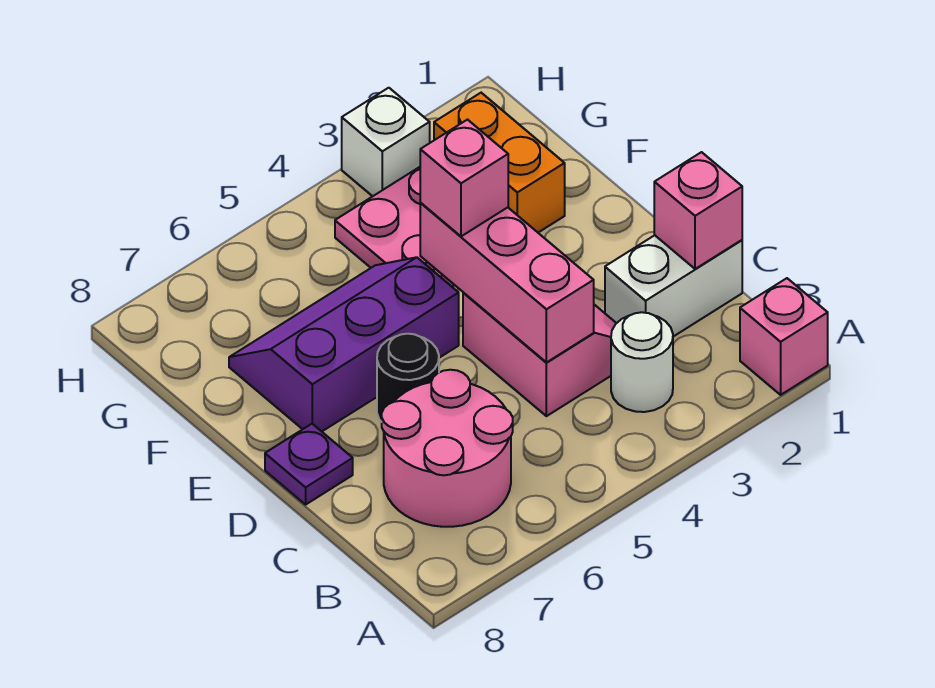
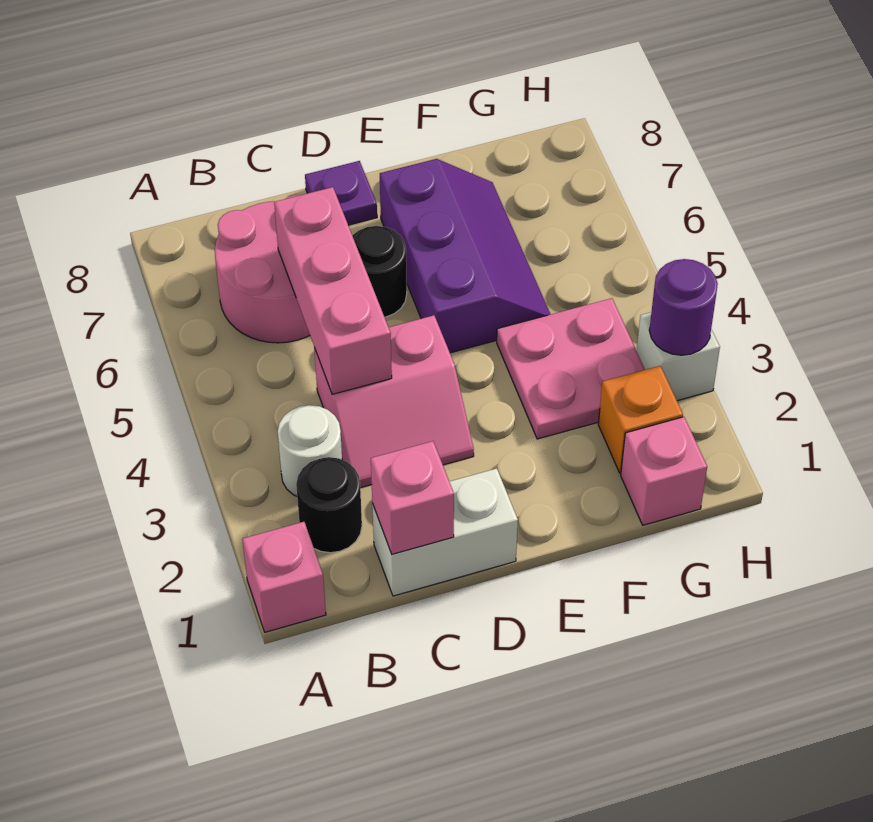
none -> black 1x1 round brick [296,457,362,553]
white 1x2 brick [605,235,742,337] -> white 1x2 brick turned to [372,468,518,596]
pink 1x3 brick [420,203,594,362] -> pink 1x3 brick turned to [274,187,392,394]
pink 1x1 brick [420,120,508,236] -> pink 1x1 brick moved to [621,417,707,525]
orange 1x2 brick [434,93,565,233] -> orange 1x1 brick [598,366,683,473]
none -> purple 1x1 round brick [649,259,718,355]

